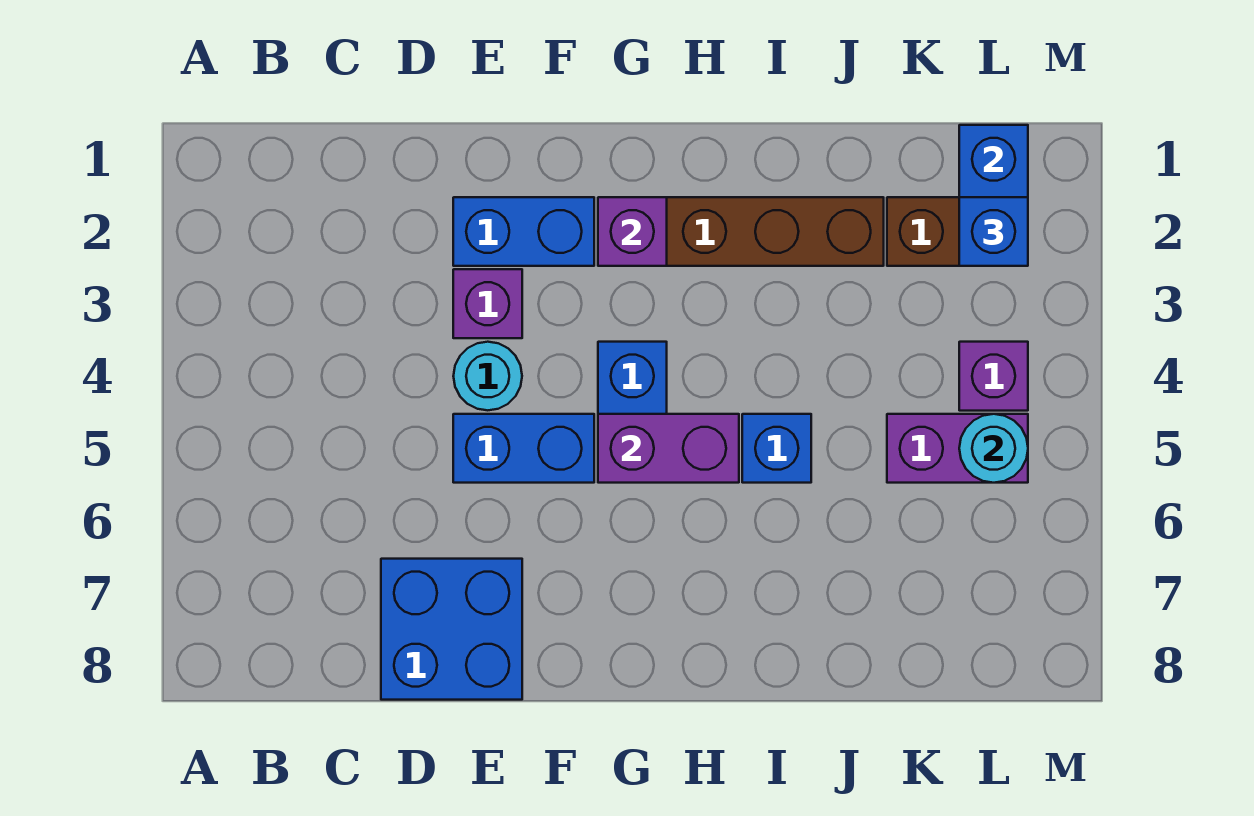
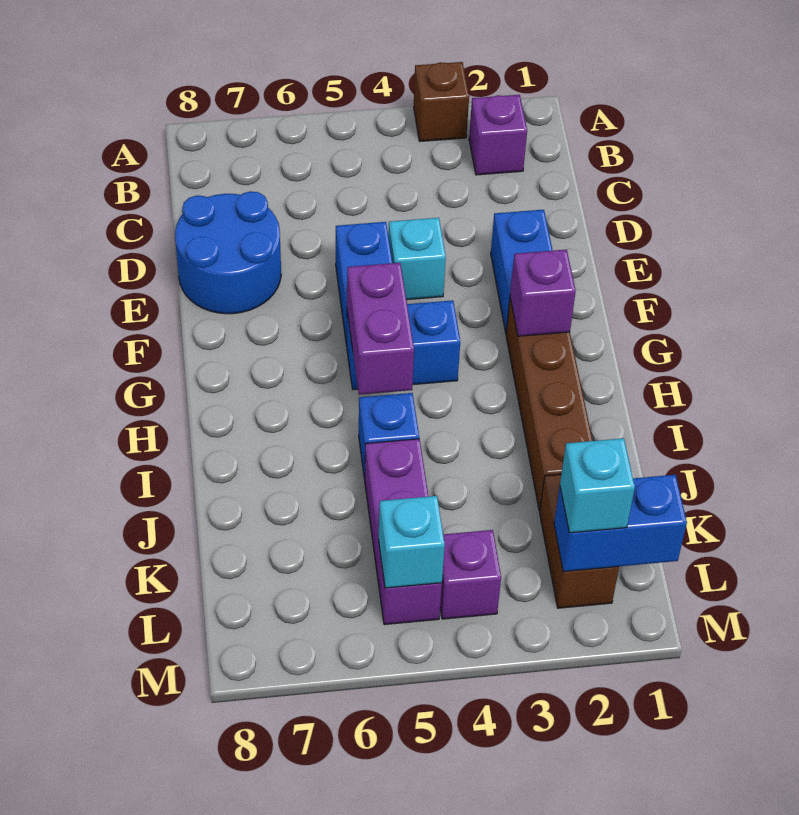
none -> brown 1x1 brick [414,62,469,141]
blue 2x2 brick [381,559,522,700] -> blue 2x2 round brick [175,191,281,314]
purple 1x1 brick [453,269,522,338] -> purple 1x1 brick moved to [469,95,527,175]
cyan 1x1 round brick [453,342,522,410] -> cyan 1x1 brick [388,218,446,300]
purple 1x2 brick [887,414,1028,483] -> purple 1x3 brick [365,439,442,625]
blue 1x1 brick [959,197,1028,266] -> cyan 1x1 brick [560,438,635,533]
cyan 1x1 round brick [959,414,1028,483] -> cyan 1x1 brick [379,496,445,588]

